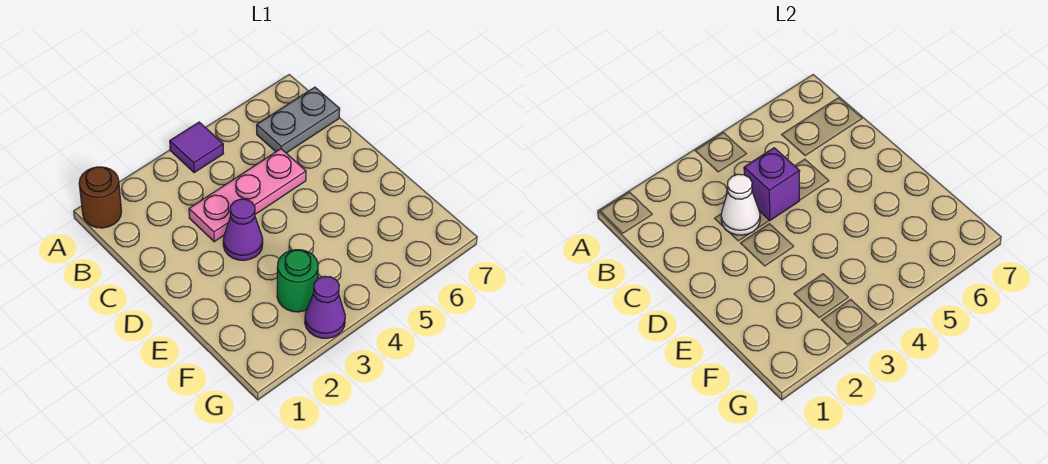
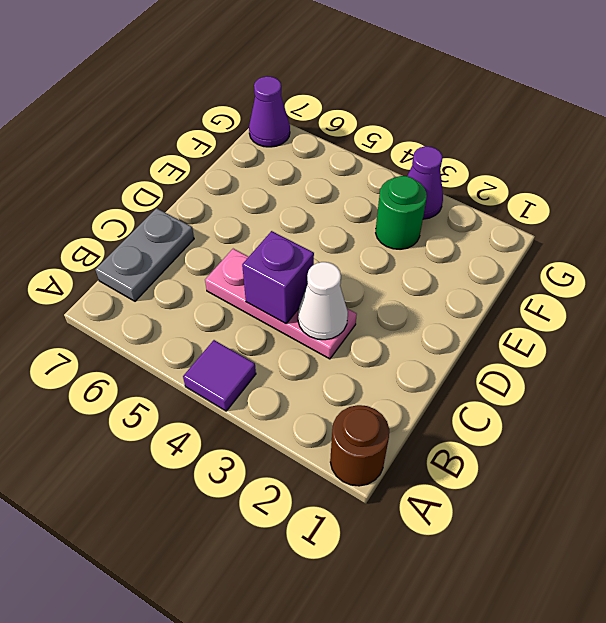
grey 1x2 plate [257,87,340,153] -> grey 1x2 plate turned to [95,208,194,301]
purple 1x1 cone [223,199,263,260] -> purple 1x1 cone moved to [249,76,290,147]

